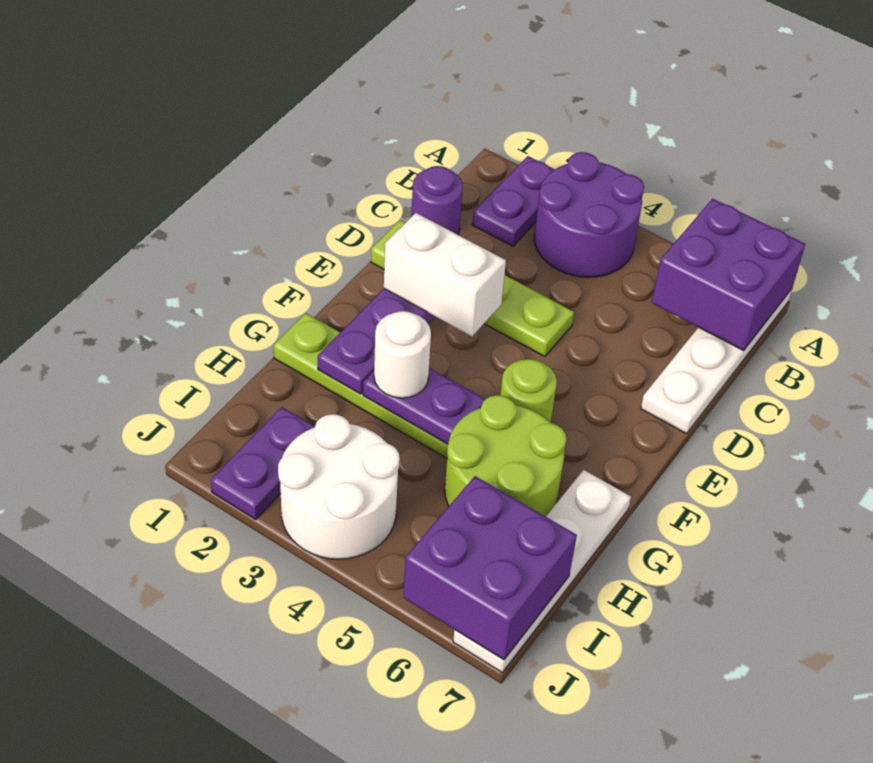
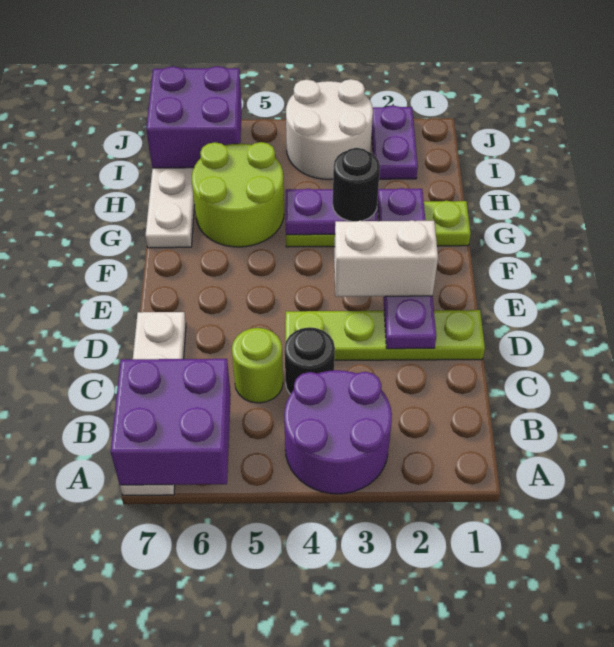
purple 1x2 plate [472,156,555,246] -> none
purple 1x1 round brick [411,166,463,235] -> none
none -> black 1x1 round brick [285,327,335,394]
lime 1x1 round brick [500,359,557,422] -> lime 1x1 round brick moved to [232,328,283,403]
white 1x1 round brick [374,311,431,398] -> black 1x1 round brick [333,148,380,221]

